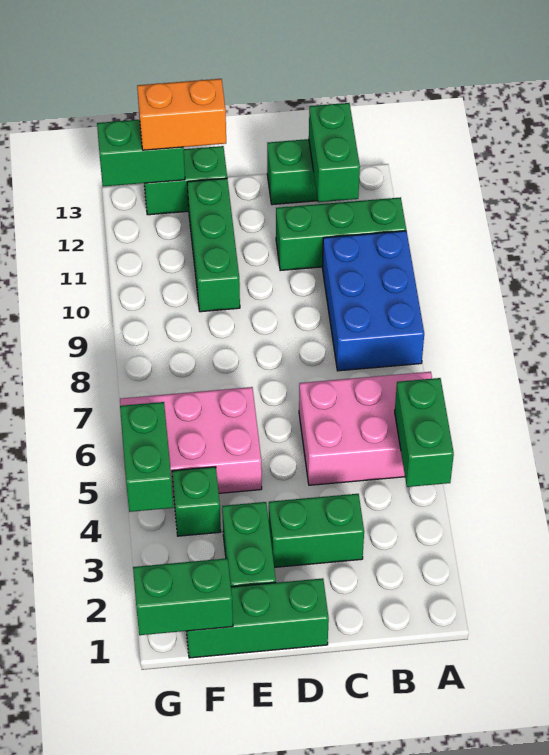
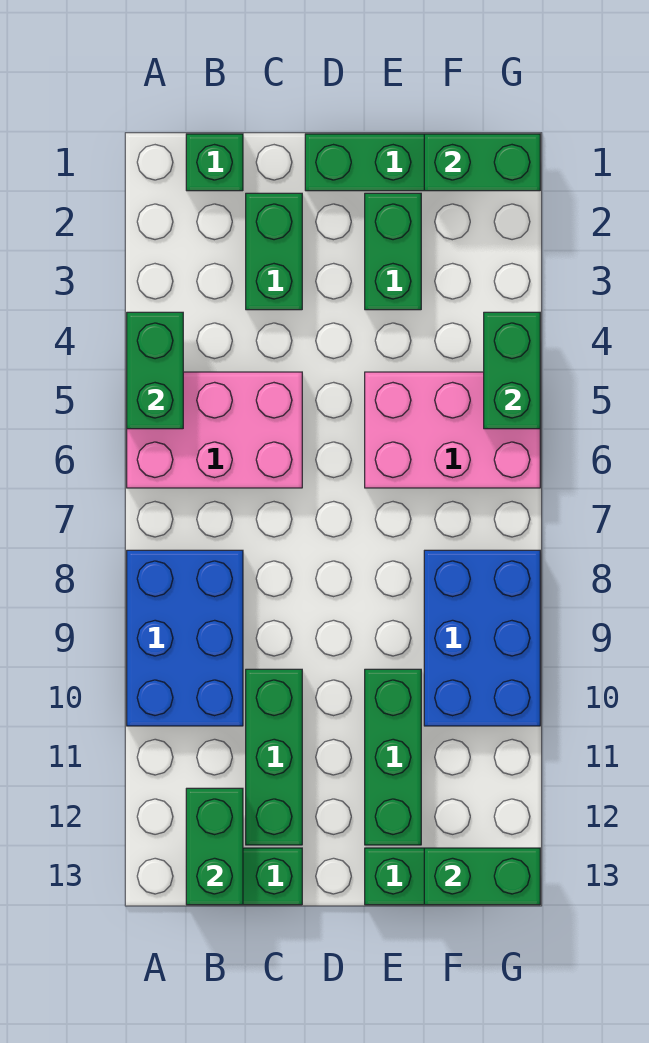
green 1x3 brick [276,197,406,271] -> green 1x3 brick turned to [246,669,302,845]
green 1x2 brick [269,494,364,567] -> green 1x2 brick turned to [246,193,302,310]
orange 1x2 brick [137,79,226,150] -> none
green 1x1 brick [172,467,221,536] -> green 1x1 brick moved to [186,134,243,191]
none -> blue 2x3 brick [424,550,540,726]

